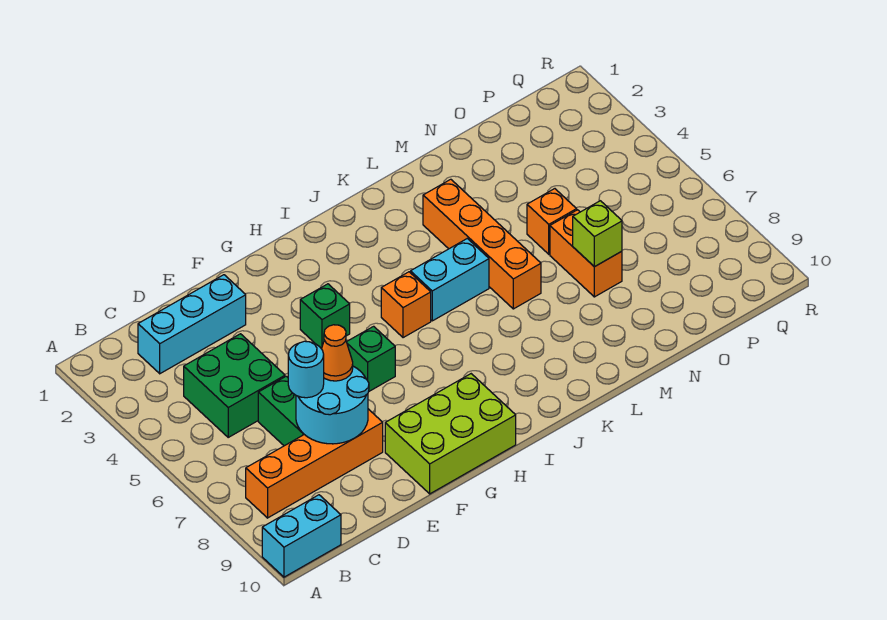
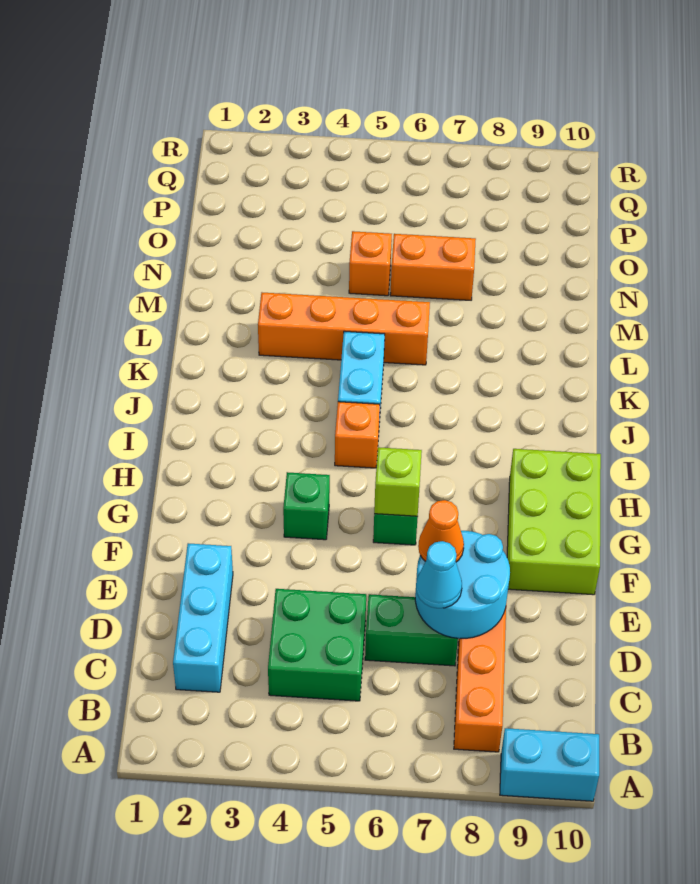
cyan 1x2 brick [262,495,341,577] -> cyan 1x2 brick turned to [500,728,599,801]
cyan 1x1 round brick [288,341,324,398] -> cyan 1x1 cone [416,541,462,608]
lime 1x1 brick [573,201,622,267] -> lime 1x1 brick moved to [374,447,422,516]

